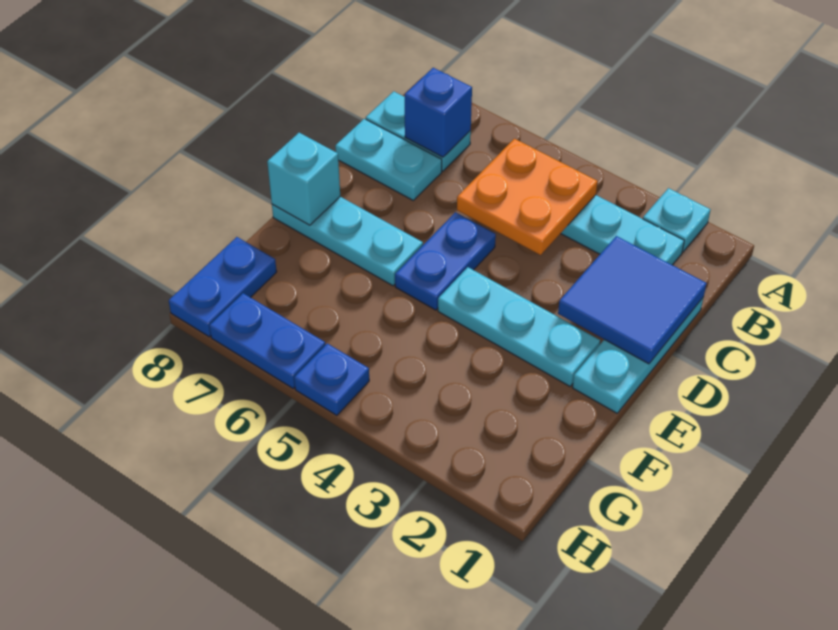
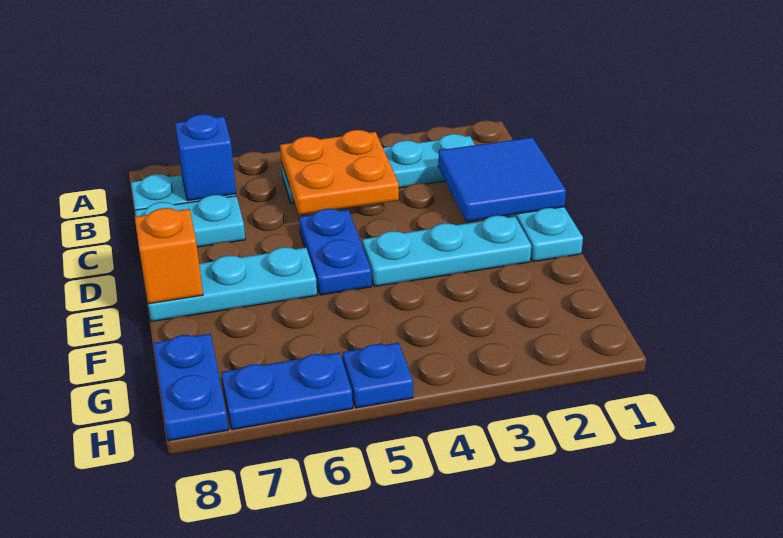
cyan 1x1 plate [643,188,710,252] -> none
cyan 1x1 brick [267,133,340,225] -> orange 1x1 brick [135,208,203,304]

